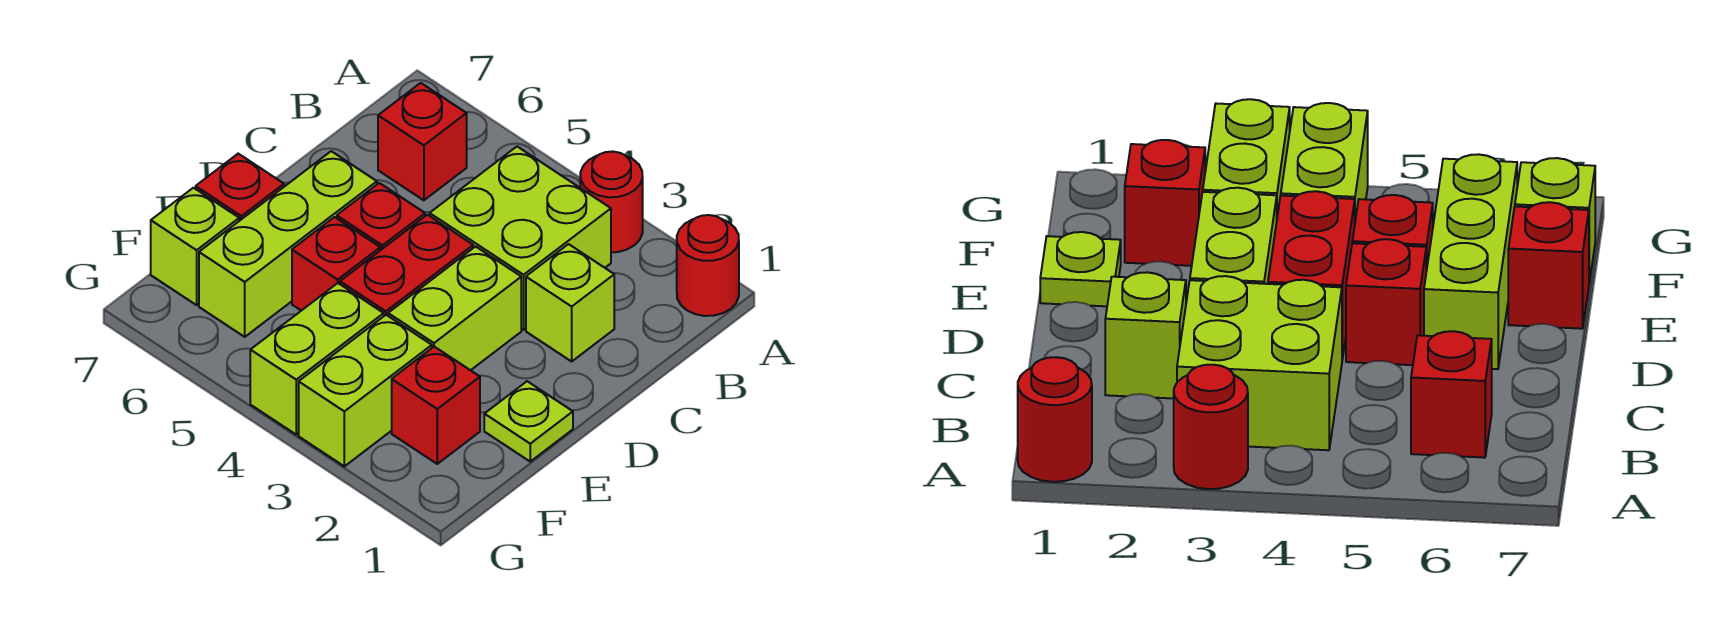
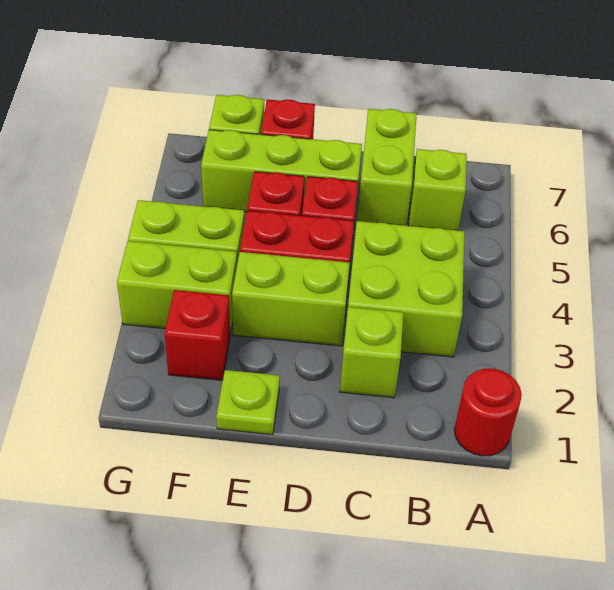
red 1x1 round brick [580,152,643,252] -> none
red 1x1 brick [378,83,467,200] -> lime 1x1 brick [409,149,467,231]
none -> lime 1x2 brick [357,109,417,226]

